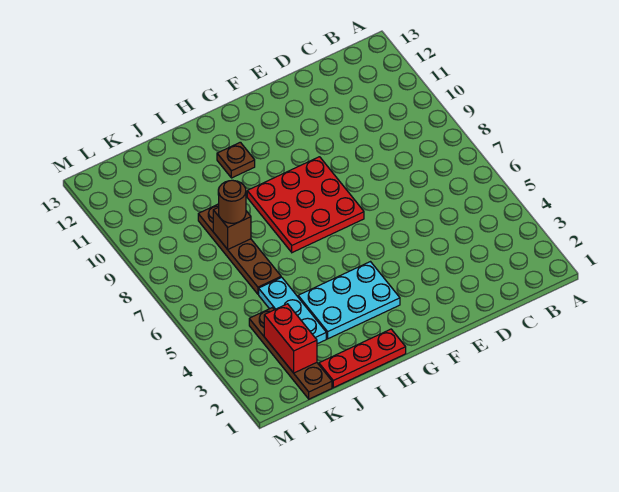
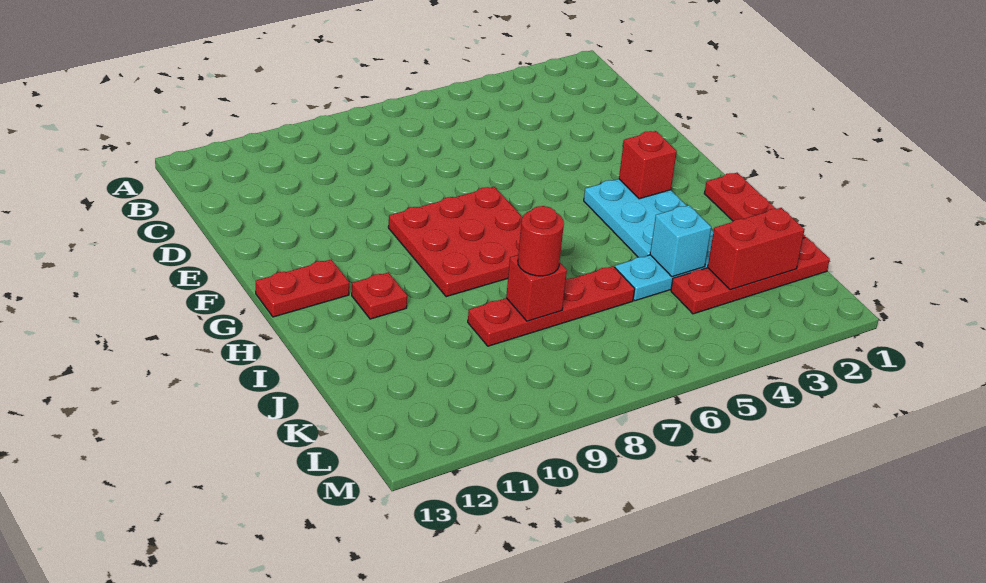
none -> red 1x1 brick [619,131,677,199]
none -> red 1x2 plate [256,260,349,317]
brown 1x1 plate [217,142,255,178] -> red 1x1 plate [352,272,407,319]
none -> cyan 1x1 brick [650,205,711,277]
brown 1x4 plate [198,204,281,294] -> red 1x4 plate [468,266,635,346]
brown 1x1 brick [213,207,251,249] -> red 1x1 brick [506,255,567,321]
brown 1x1 round brick [219,180,246,223] -> red 1x1 round brick [518,206,564,276]
brown 1x4 plate [249,308,332,399] -> red 1x4 plate [671,237,830,314]

